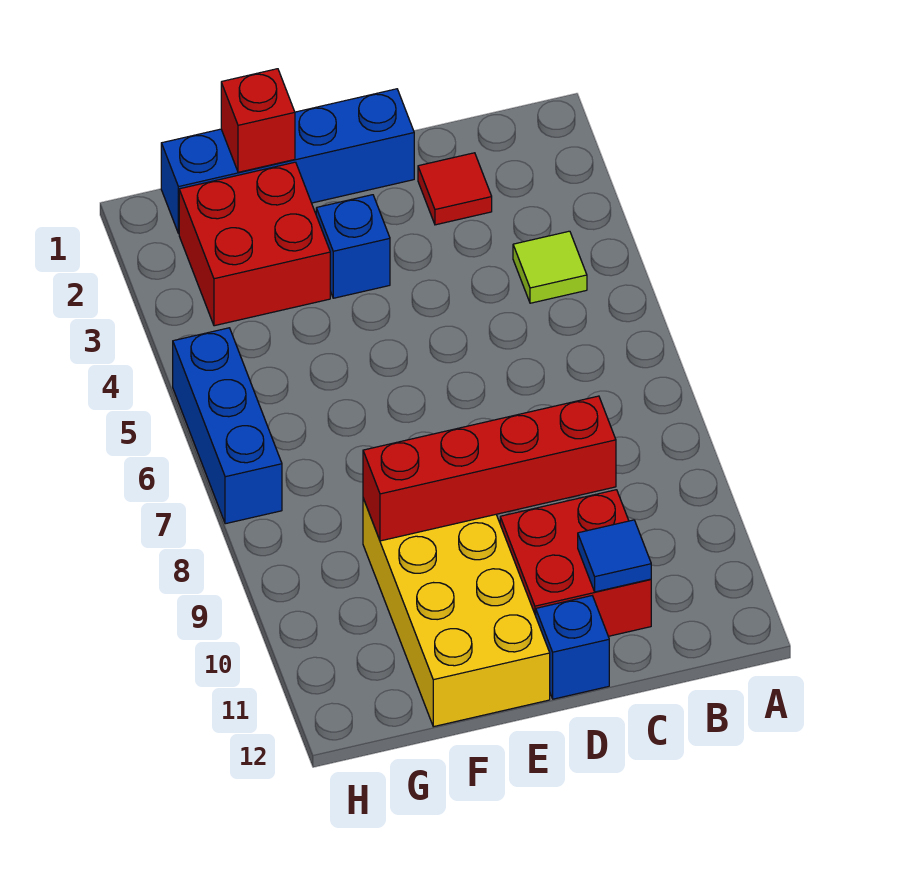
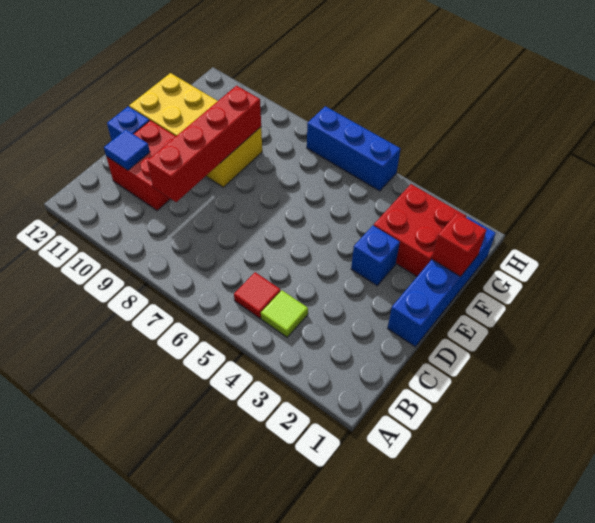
red 1x1 tile [418,153,492,225] -> red 1x1 tile moved to [234,272,281,318]

